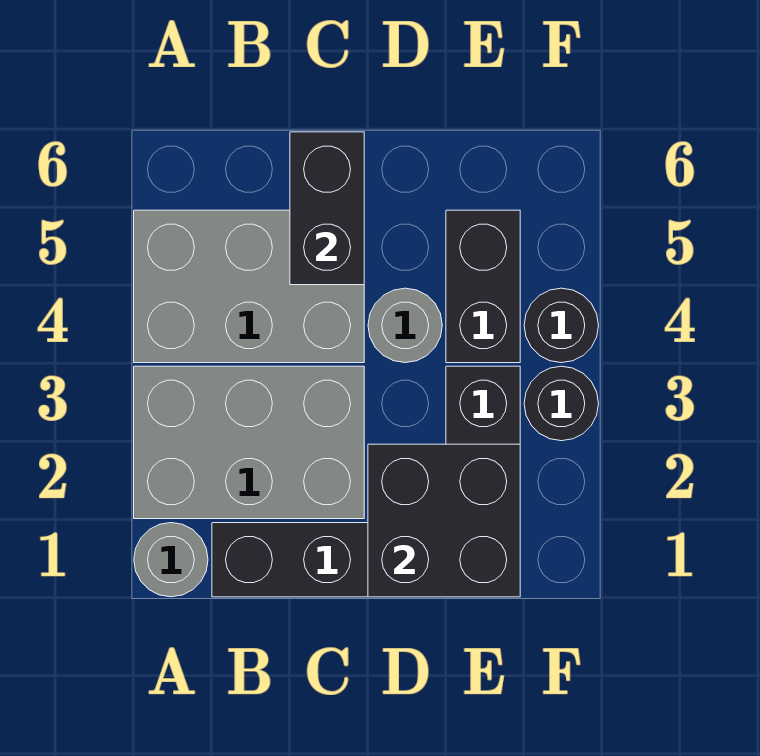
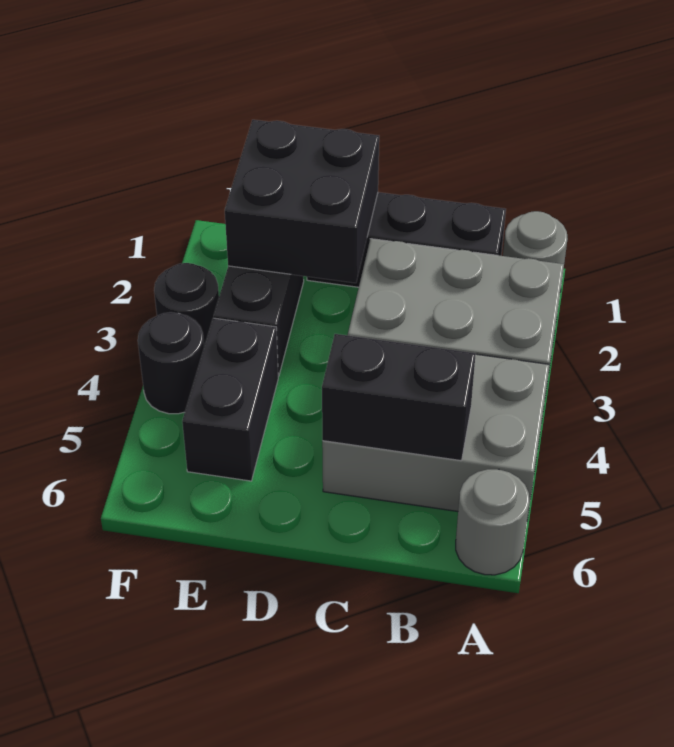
black 1x2 brick [290,132,364,285] -> black 1x2 brick turned to [322,334,476,461]
grey 1x1 round brick [368,288,442,363] -> grey 1x1 round brick moved to [456,469,529,575]

